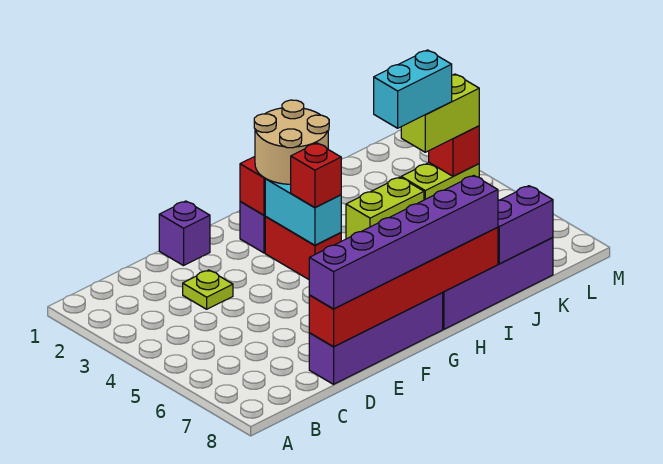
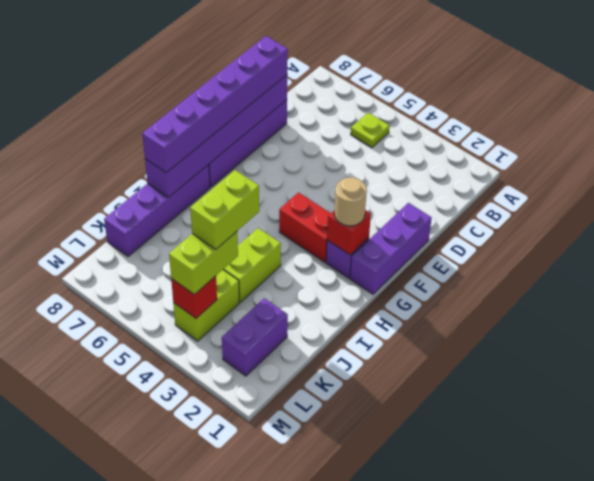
lime 1x1 plate [183,270,233,309] -> lime 1x1 plate moved to [351,113,389,148]
red 1x6 brick [309,227,498,347] -> purple 1x6 brick [145,75,287,197]
purple 1x1 brick [159,201,210,266] -> purple 1x3 brick [350,203,432,294]
tan 2x2 round brick [254,100,329,184] -> tan 1x1 round brick [334,177,367,226]
cyan 1x2 brick [265,179,341,245] -> none
red 1x1 brick [291,143,341,208] -> none
cyan 1x2 brick [374,50,452,128] -> lime 1x2 brick [190,170,259,249]
purple 1x2 brick [498,186,553,264] -> purple 1x2 brick moved to [222,298,288,376]

